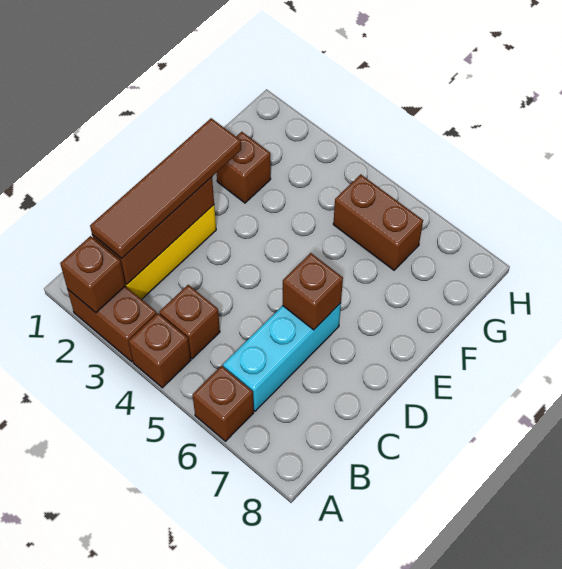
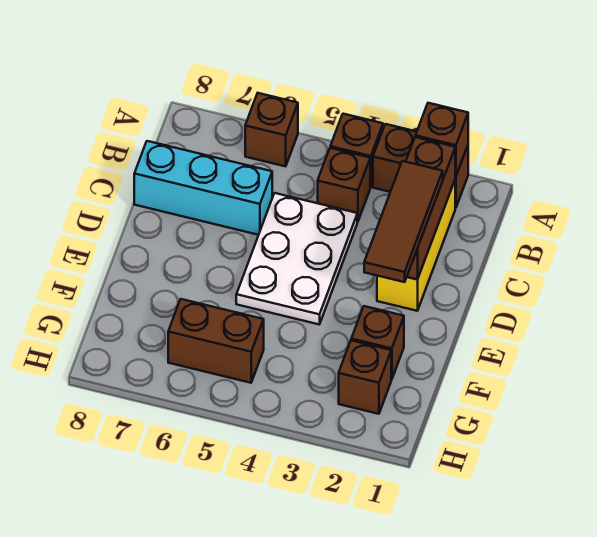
brown 1x4 tile [90,118,241,258] -> brown 1x3 tile [364,161,443,282]
cyan 1x3 brick [223,303,341,411] -> cyan 1x3 brick turned to [134,141,272,235]
none -> white 2x3 plate [236,193,357,324]
brown 1x1 brick [283,253,343,330] -> brown 1x1 brick moved to [339,340,391,414]

